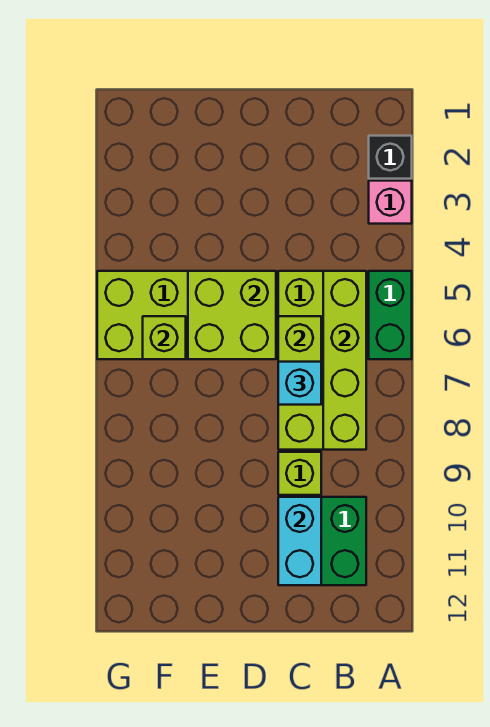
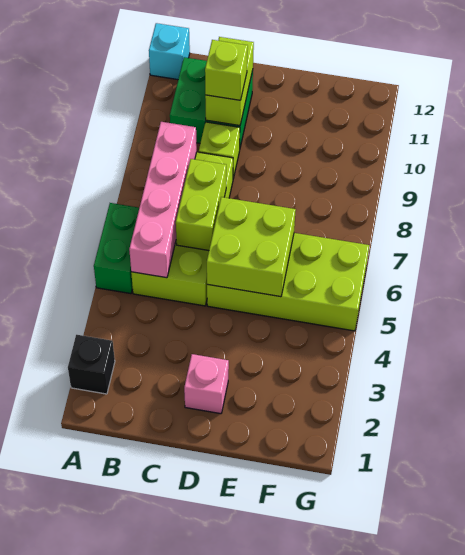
pink 1x1 brick [369,181,412,224] -> pink 1x1 brick moved to [184,354,229,414]
lime 1x4 brick [323,271,366,450] -> pink 1x4 brick [129,122,197,278]
cyan 1x1 brick [278,362,321,405] -> cyan 1x1 brick moved to [149,23,190,80]
cyan 1x2 brick [278,497,321,585] -> lime 1x2 brick [205,37,254,126]
lime 1x1 brick [143,316,186,359] -> lime 1x1 brick moved to [205,40,248,100]

